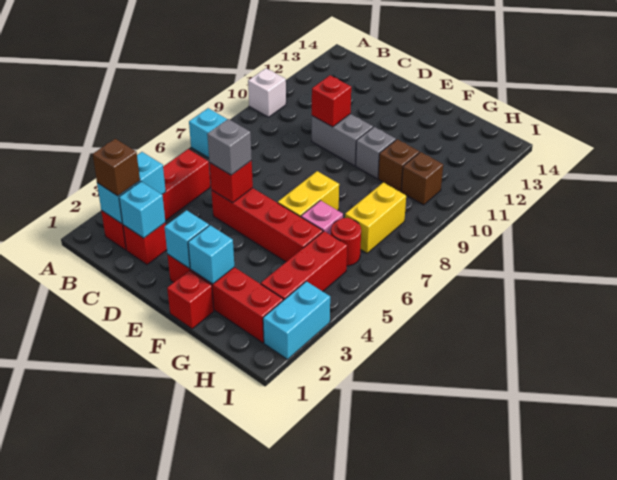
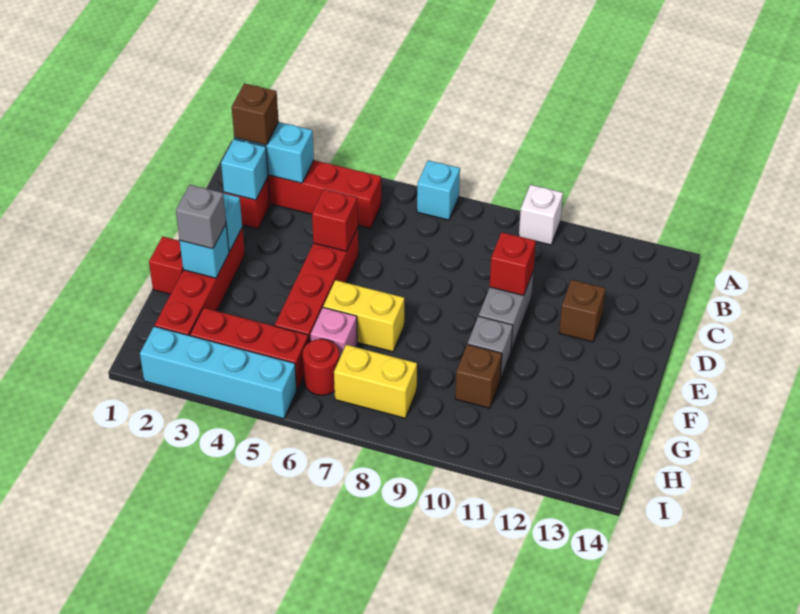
grey 1x1 brick [207,119,252,175] -> grey 1x1 brick moved to [176,185,226,249]
brown 1x1 brick [401,152,443,205] -> brown 1x1 brick moved to [559,280,606,342]
cyan 1x2 brick [263,281,330,359] -> cyan 1x4 brick [140,326,297,419]

